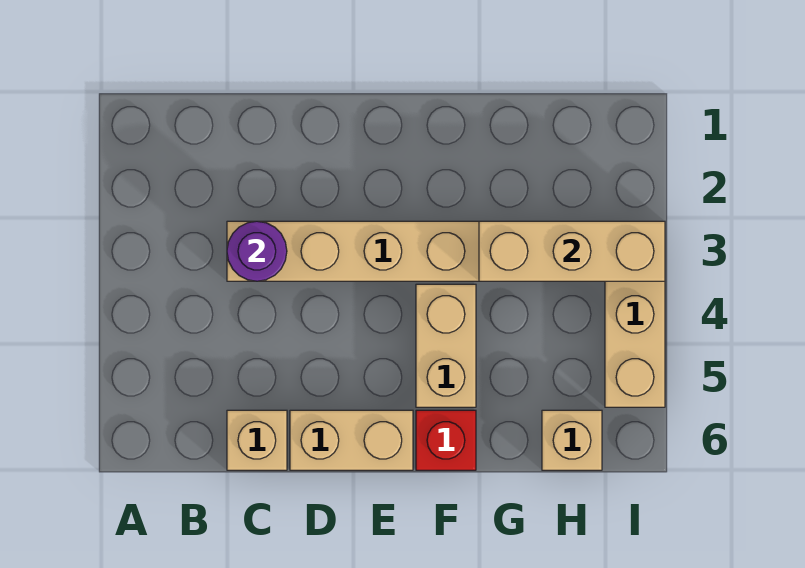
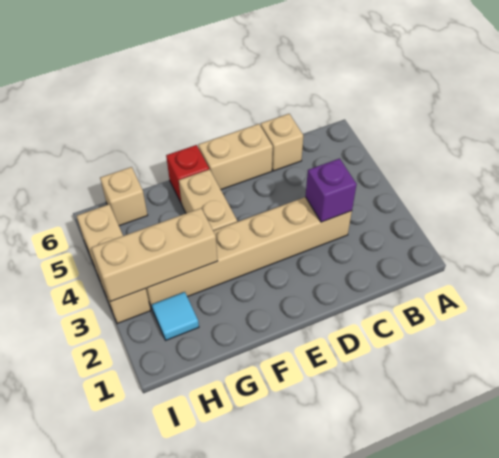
purple 1x1 round brick [227,221,287,281] -> purple 1x1 brick [305,159,357,222]
none -> cyan 1x1 tile [152,292,199,340]

